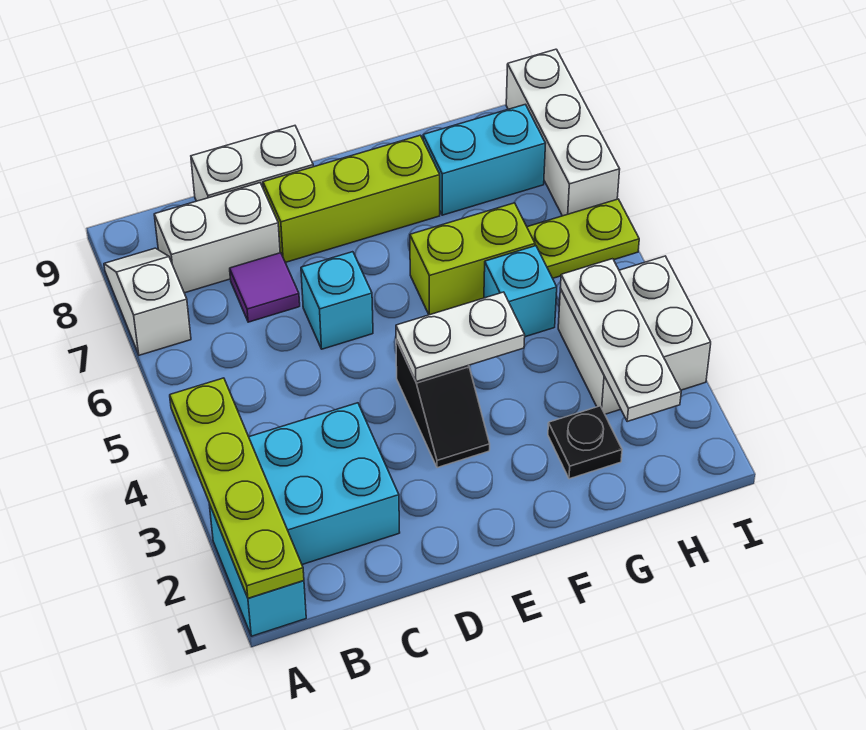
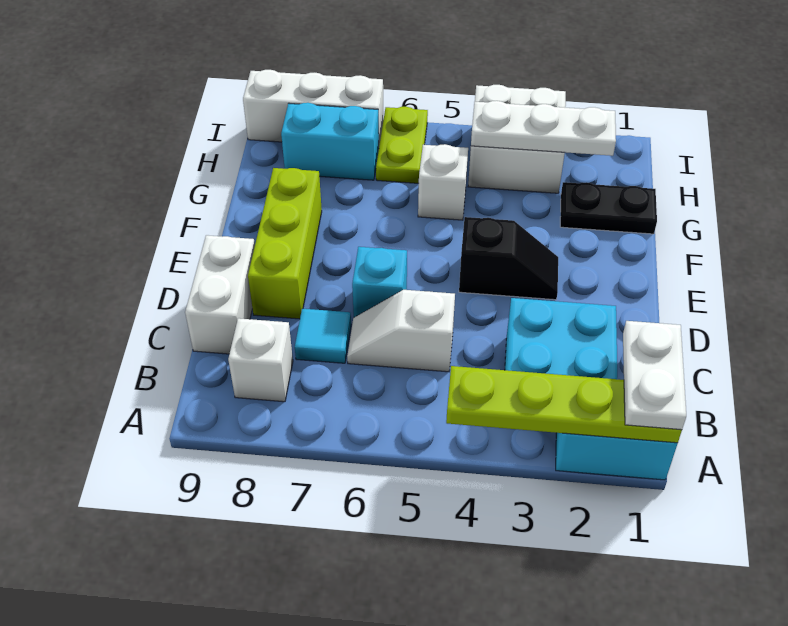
white 1x2 slope [104,248,191,355] -> white 1x2 slope moved to [347,290,455,372]
white 1x2 brick [154,183,280,293] -> white 1x1 brick [228,318,293,402]
purple 1x1 tile [230,253,300,322] -> cyan 1x1 tile [295,309,351,363]
white 1x2 plate [396,292,525,382] -> white 1x2 plate moved to [623,321,686,430]
lime 1x2 brick [410,203,535,315] -> none
black 1x1 plate [548,406,622,479] -> black 1x2 plate [560,182,657,234]
cyan 1x1 brick [484,246,557,337] -> white 1x1 brick [418,144,468,220]
cyan 1x2 brick [423,104,546,215] -> cyan 1x2 brick turned to [281,103,379,180]

